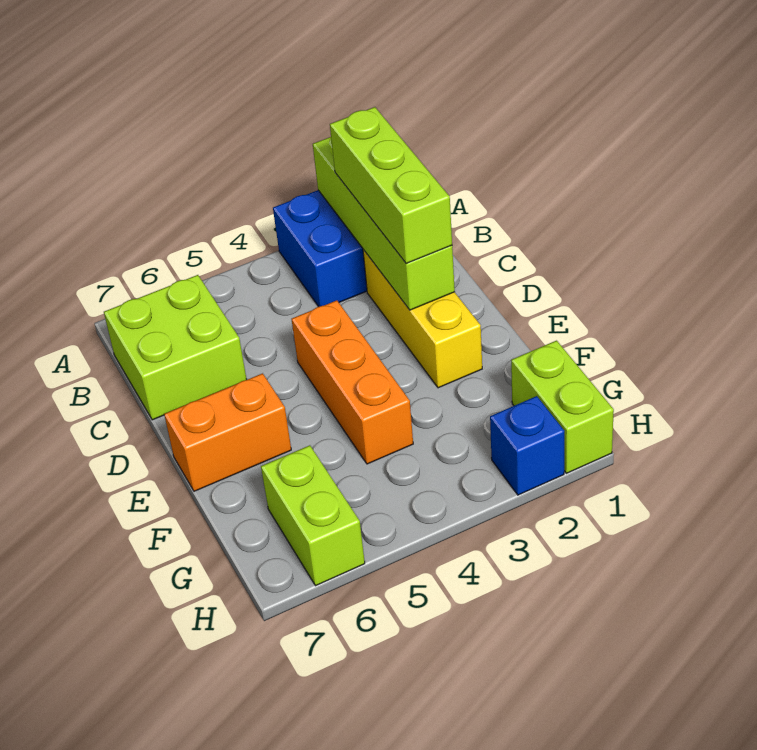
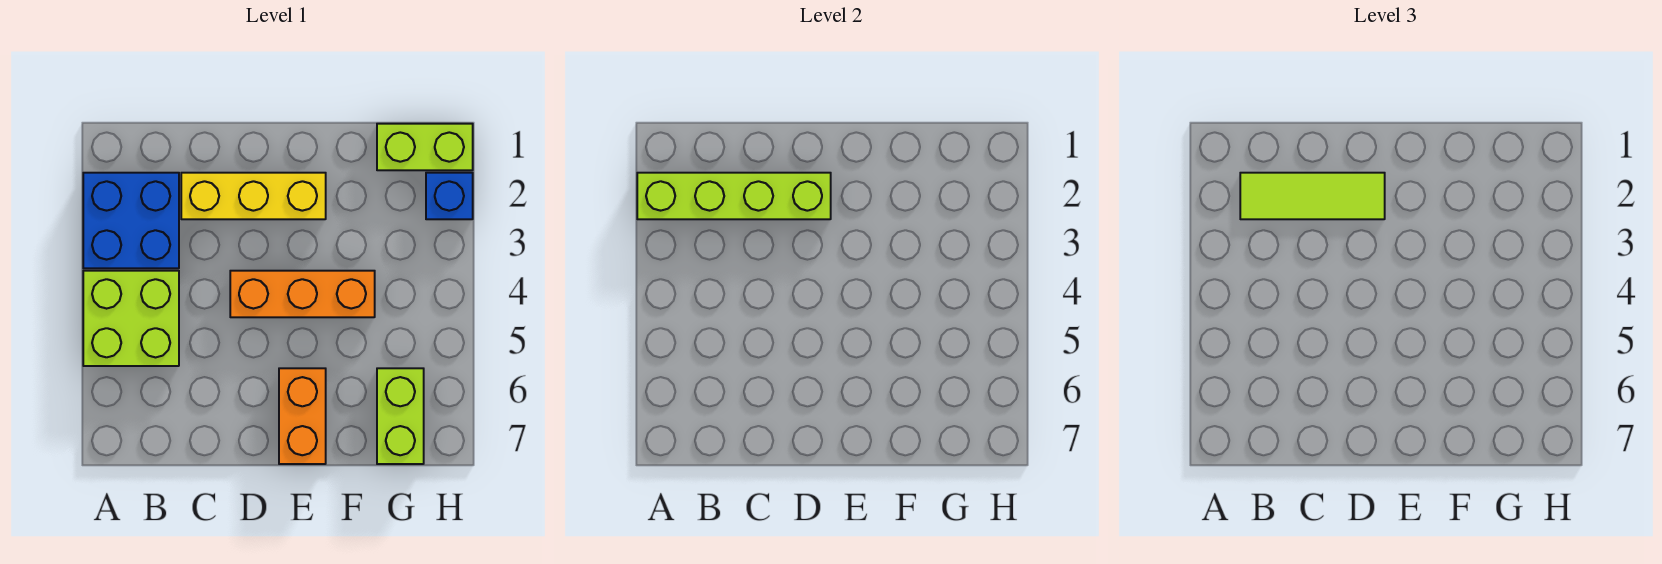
lime 1x3 brick [330,107,452,264] -> lime 1x3 tile [1240,173,1385,219]
lime 2x2 brick [104,275,247,420] -> lime 2x2 brick moved to [83,271,179,366]
lime 1x2 brick [261,445,365,586] -> lime 1x2 brick turned to [377,368,424,464]

